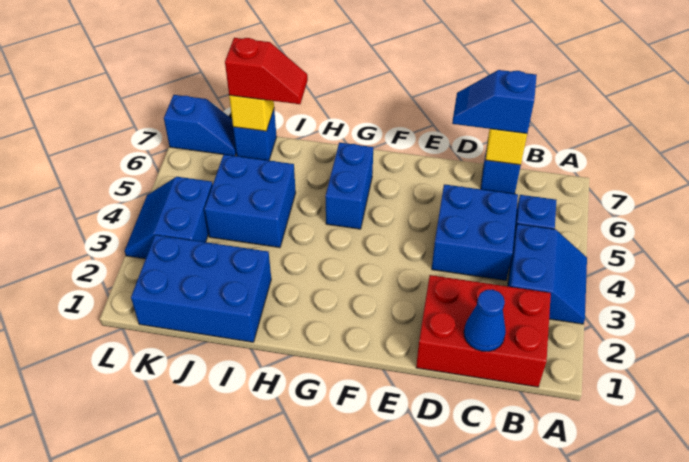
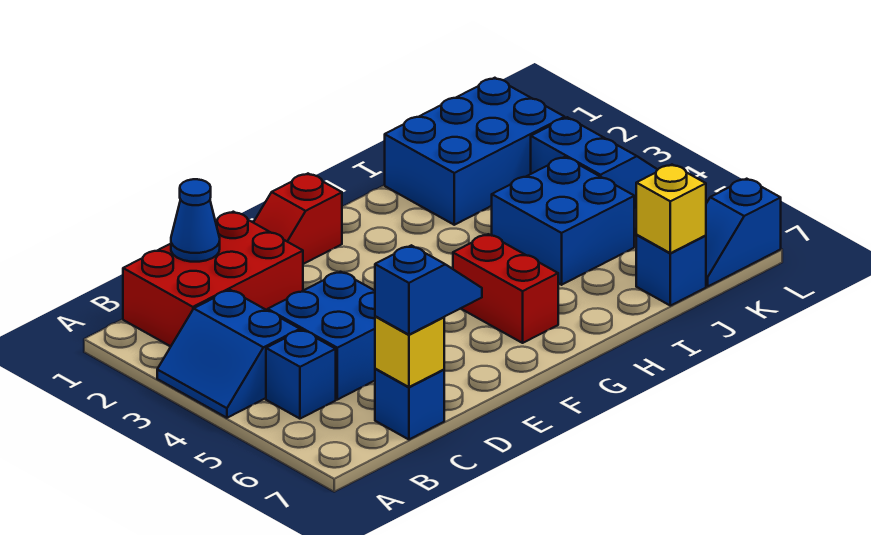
blue 1x2 brick [325,143,373,229] -> red 1x2 brick [453,234,558,343]
red 1x2 slope [225,38,308,104] -> red 1x2 slope moved to [253,174,342,264]

